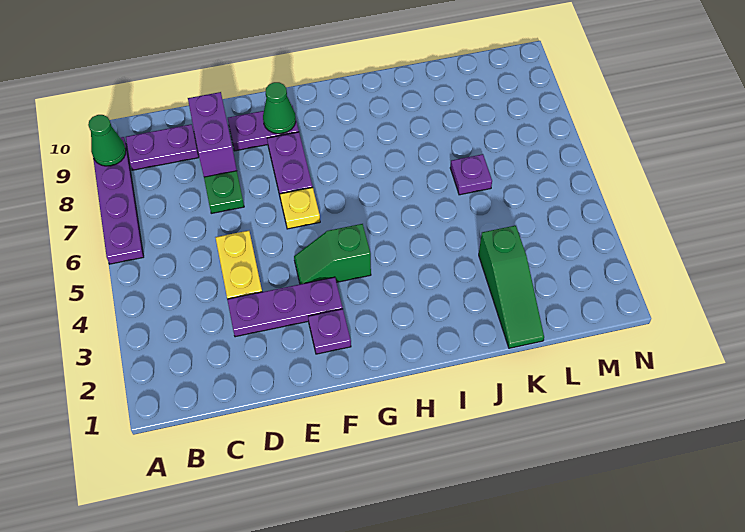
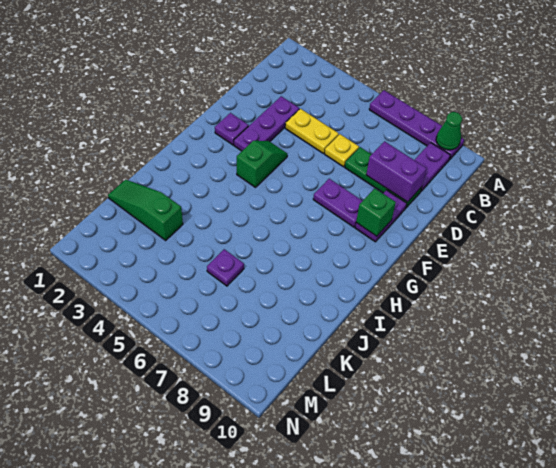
yellow 1x1 plate [280,187,320,229] -> yellow 1x1 plate moved to [325,134,359,167]
green 1x1 cone [263,82,296,134] -> green 1x1 brick [356,188,396,236]

